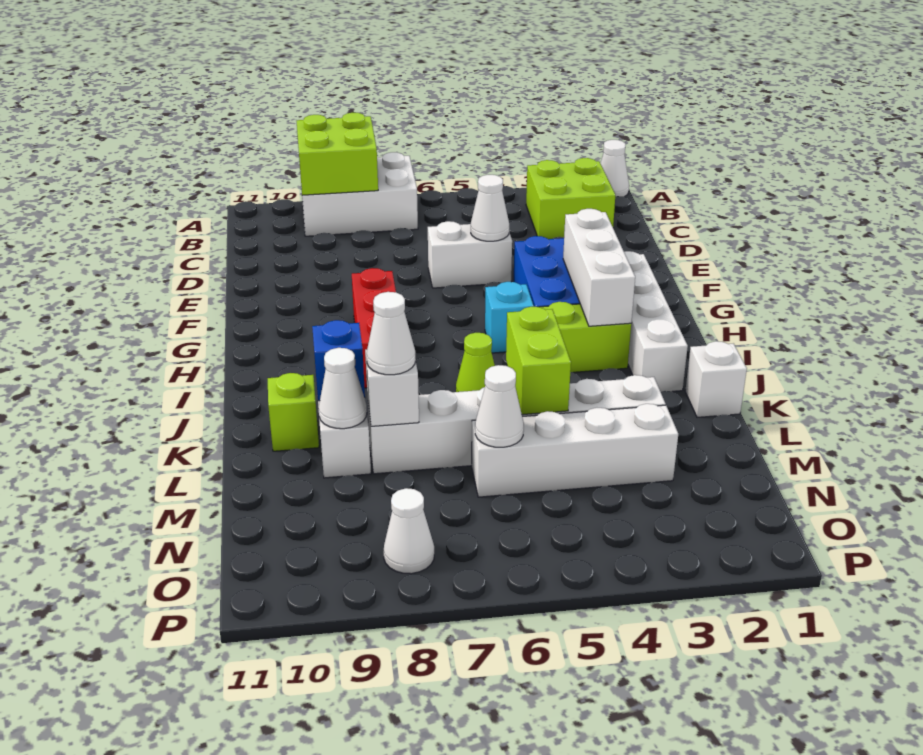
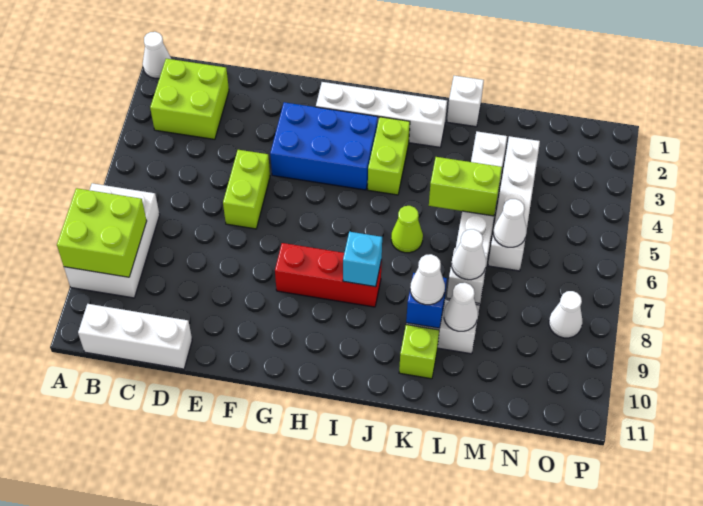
white 1x2 brick [428,221,512,288] -> lime 1x2 brick [223,150,270,229]
white 1x1 cone [471,175,509,241] -> white 1x1 cone moved to [410,254,445,305]
white 1x3 brick [563,209,635,326] -> white 1x3 brick moved to [78,304,192,369]
cyan 1x1 brick [485,282,534,353] -> cyan 1x1 brick moved to [343,232,382,287]

